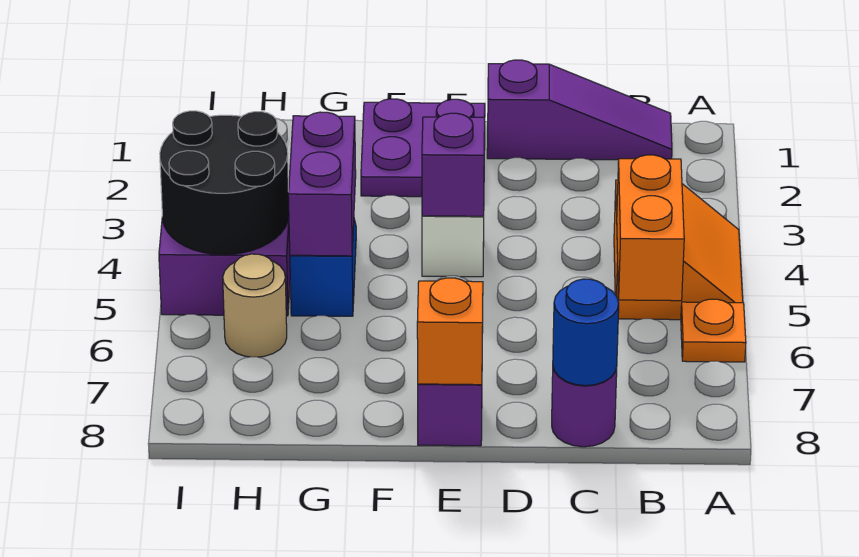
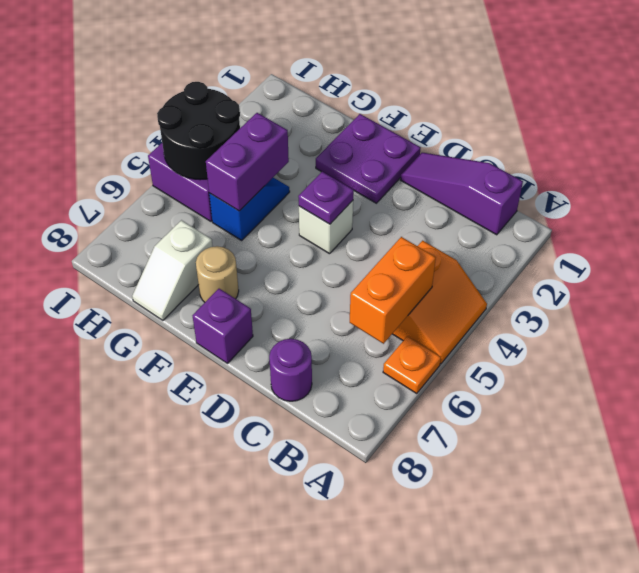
purple 1x3 slope [487,60,672,160] -> purple 1x3 slope turned to [400,153,523,235]
blue 1x1 round brick [553,279,619,386] -> none
purple 1x1 brick [422,113,485,216] -> purple 1x1 plate [298,172,354,224]
orange 1x1 brick [417,278,483,385] -> none
none -> white 1x2 slope [132,220,213,320]
tan 1x1 round brick [223,254,287,357] -> tan 1x1 round brick moved to [196,246,239,302]

